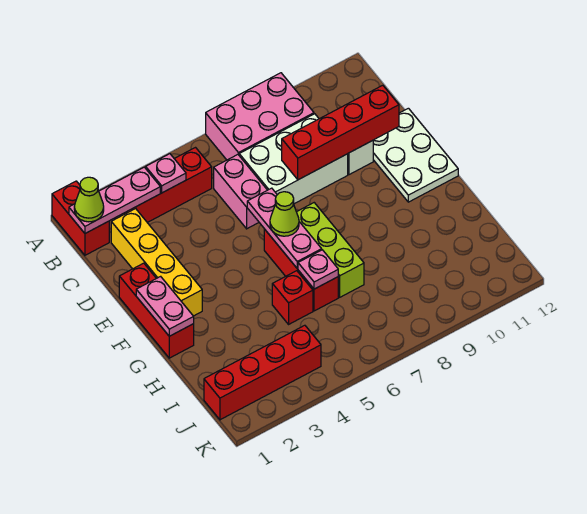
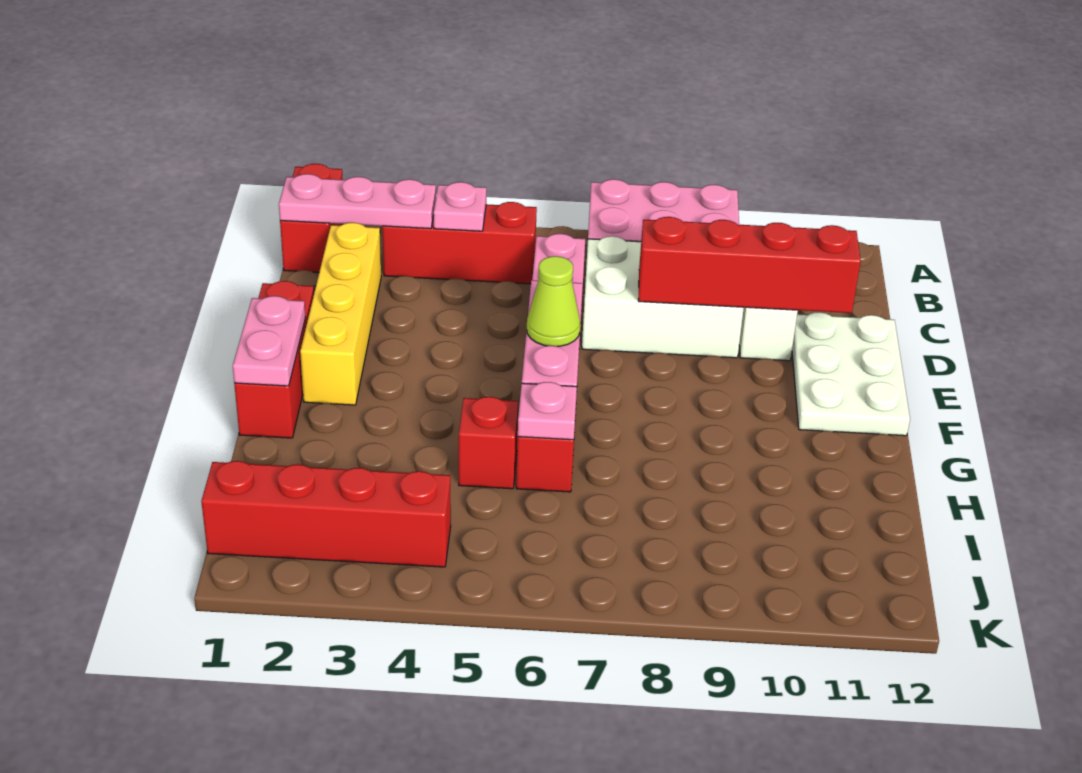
lime 1x1 cone [74,177,104,222] -> none
lime 1x3 brick [297,203,364,297] -> none

